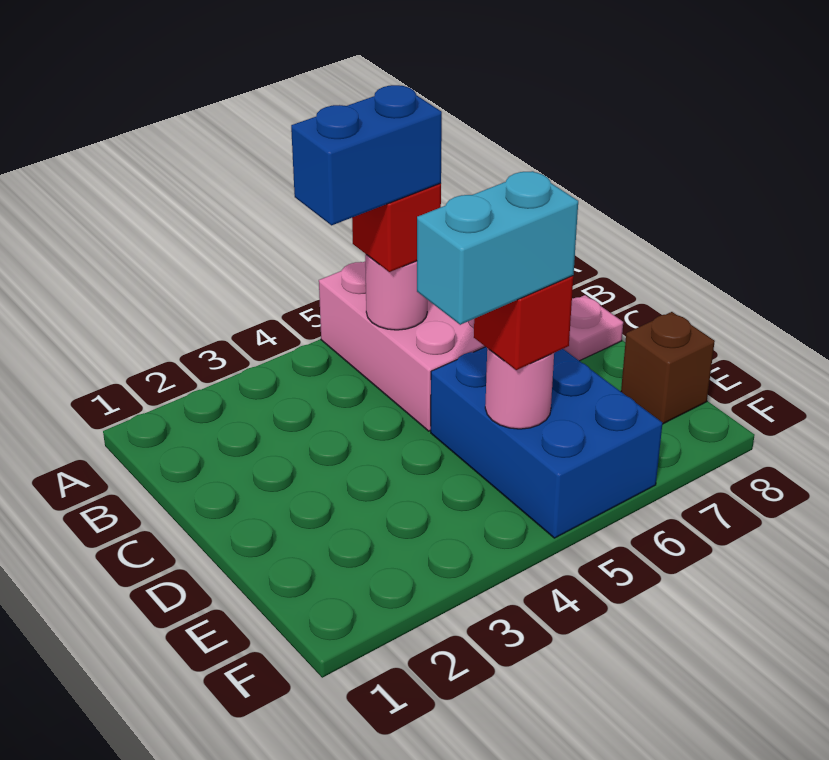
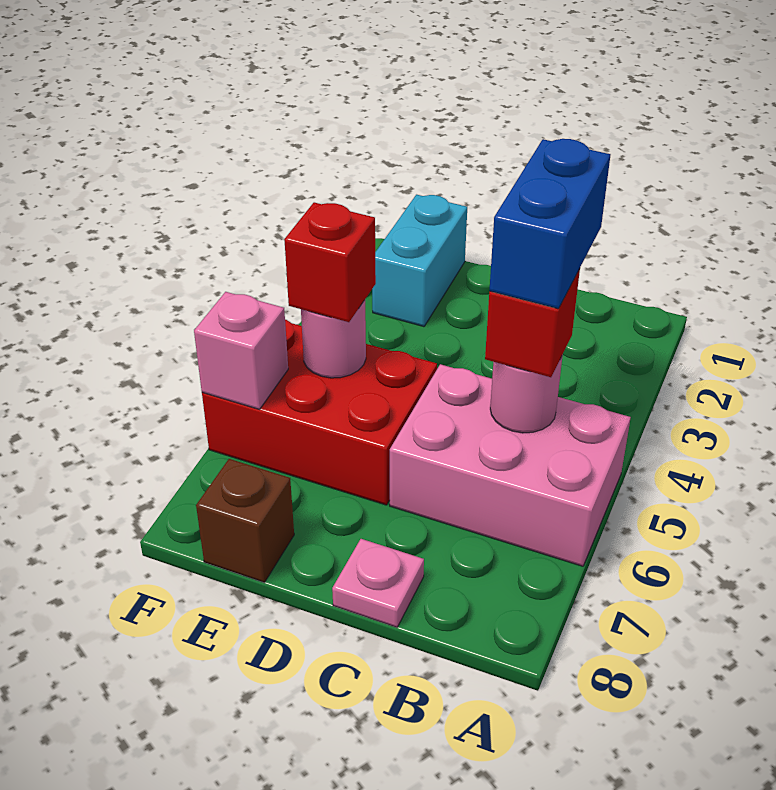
blue 2x3 brick [431,347,662,538] -> red 2x3 brick [202,319,437,505]
cyan 1x2 brick [417,171,578,325] -> cyan 1x2 brick moved to [372,195,467,326]
none -> pink 1x1 brick [194,292,288,409]

